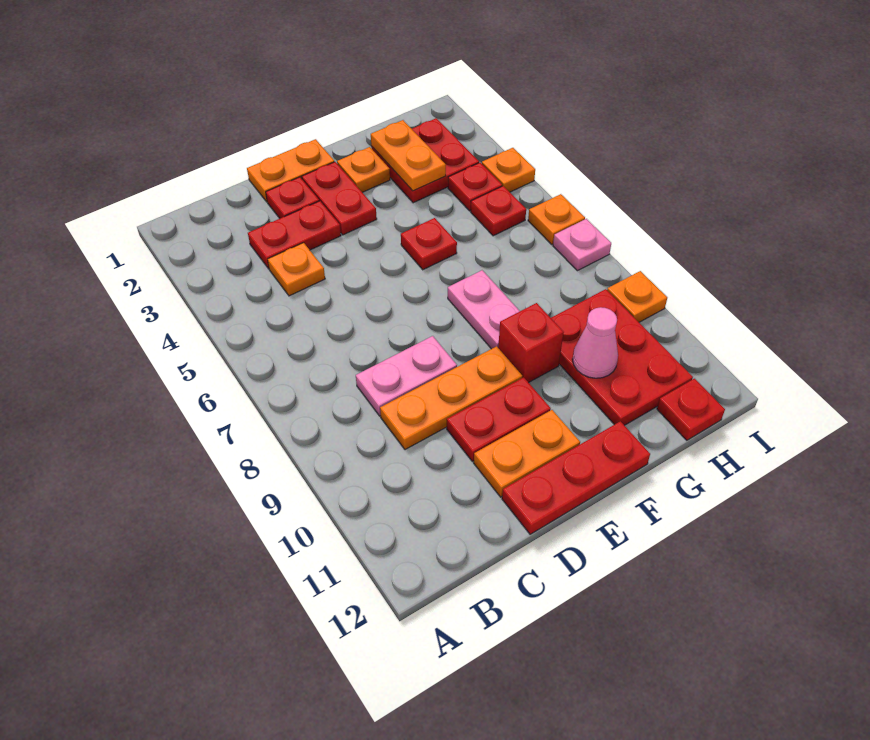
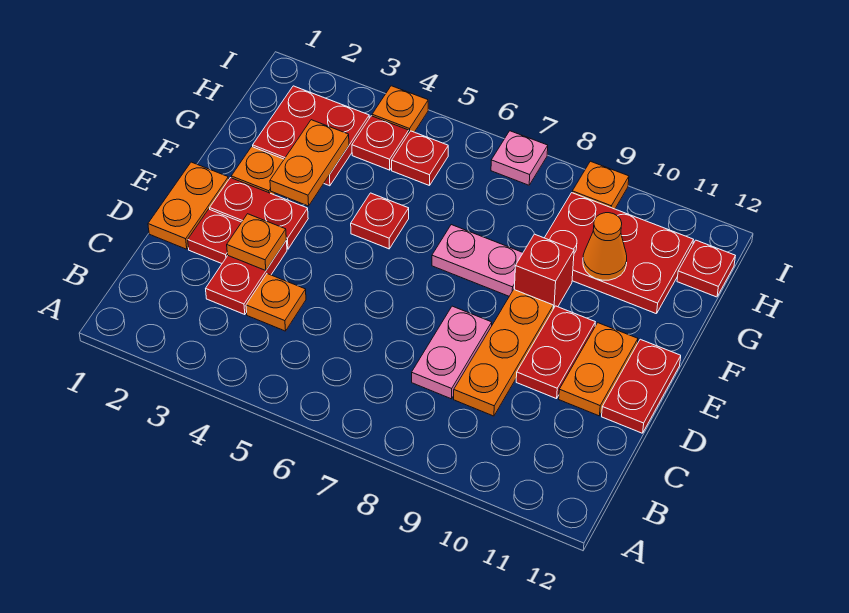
red 1x3 plate [502,421,650,534] -> red 1x2 plate [602,339,681,433]
orange 1x2 plate [371,120,446,191] -> orange 1x2 plate turned to [270,120,349,206]
pink 1x1 cone [572,307,618,378] -> orange 1x1 cone [583,213,627,280]
orange 1x1 plate [528,194,585,244] -> orange 1x1 plate moved to [227,214,286,271]

